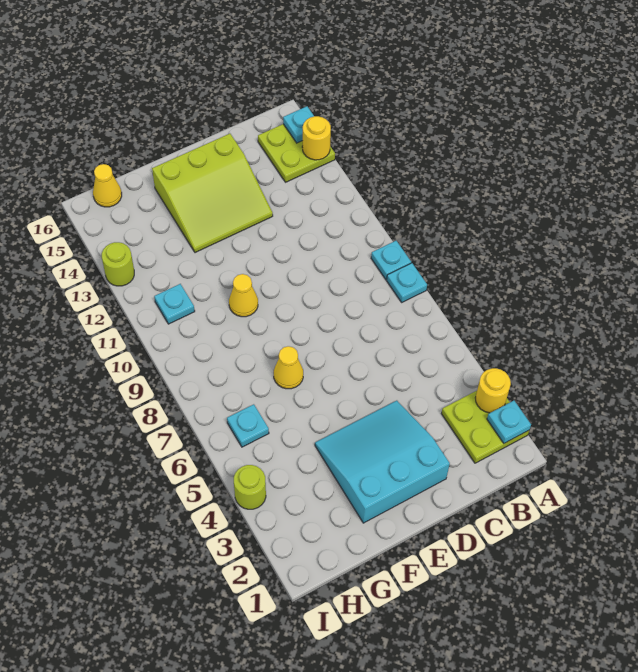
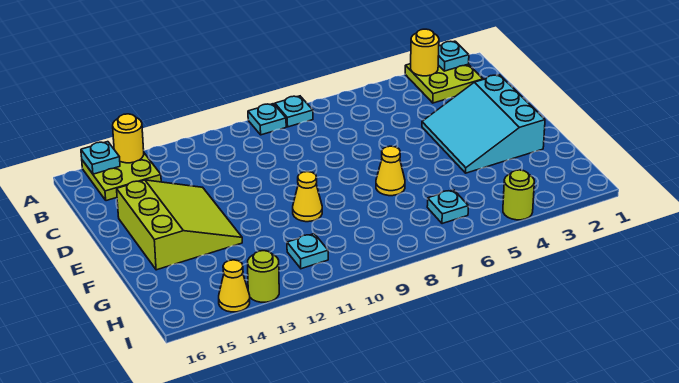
yellow 1x1 cone [93,164,122,207] -> yellow 1x1 cone moved to [219,260,250,312]

